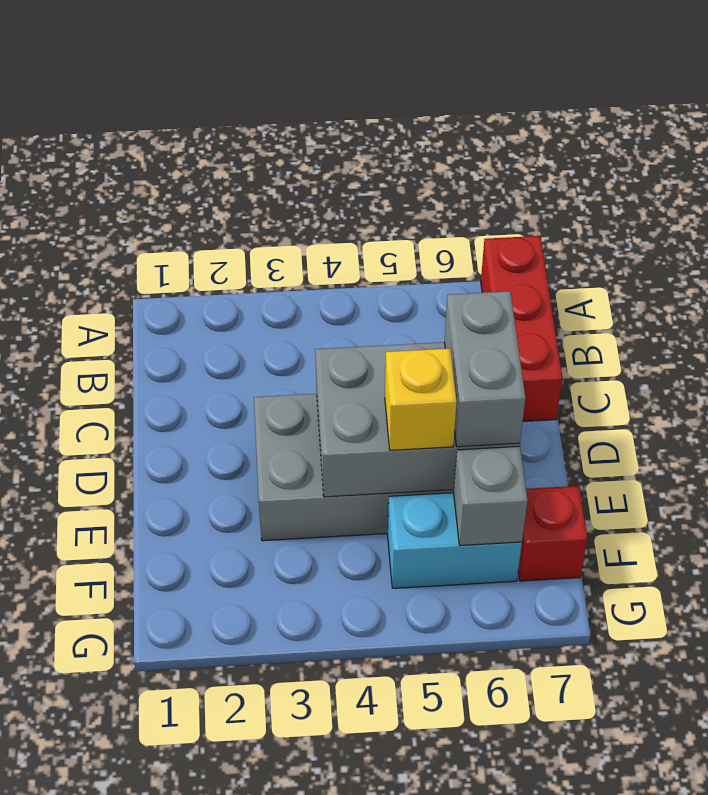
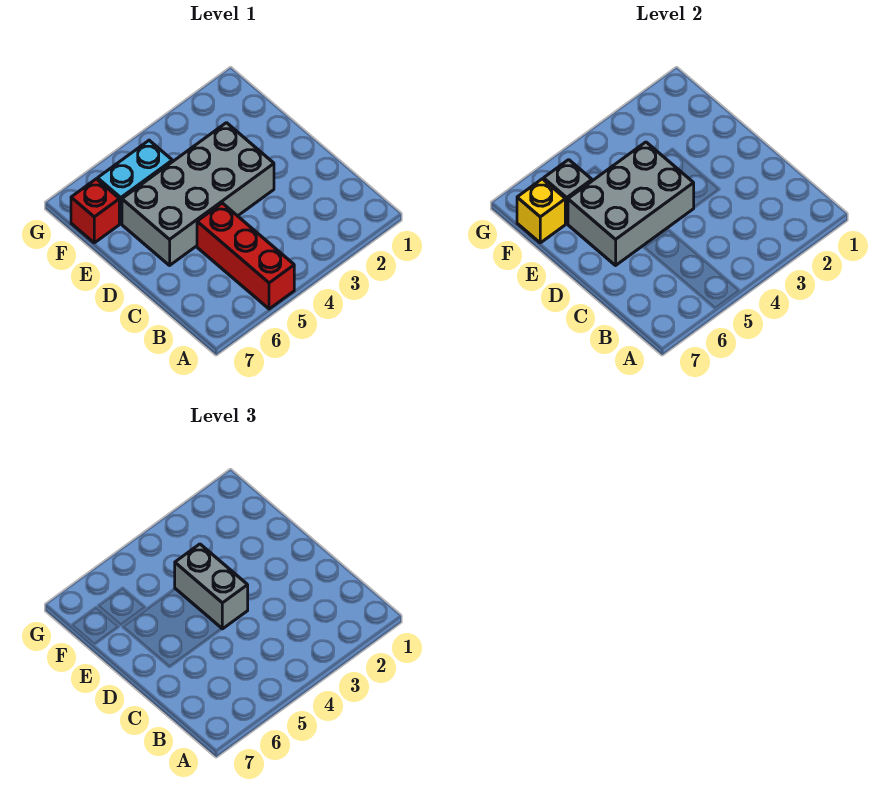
red 1x3 brick [481,236,563,421] -> red 1x3 brick moved to [197,203,294,309]
grey 1x2 brick [444,291,525,447] -> grey 1x2 brick moved to [175,544,248,629]
yellow 1x1 brick [385,349,457,450] -> yellow 1x1 brick moved to [517,179,565,243]

